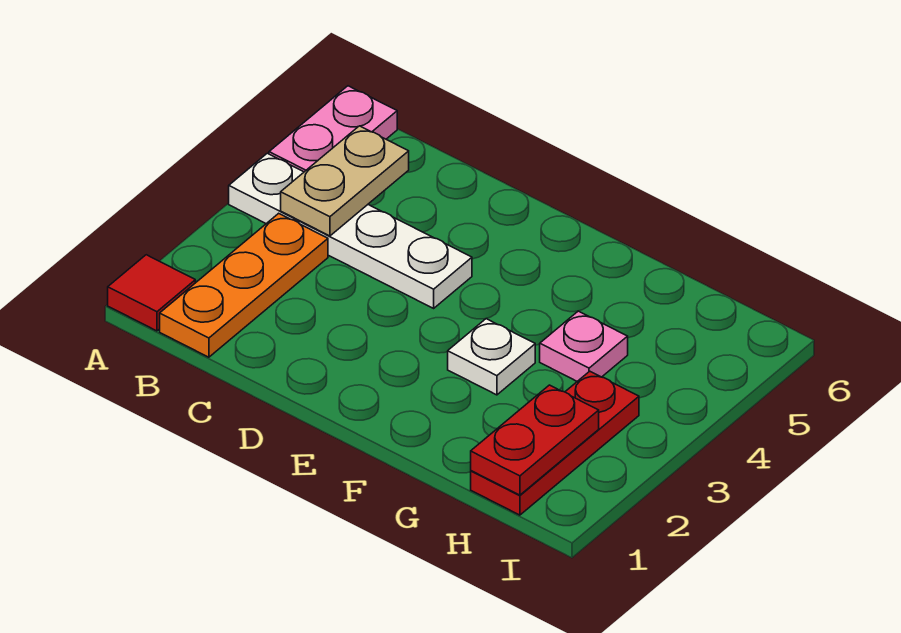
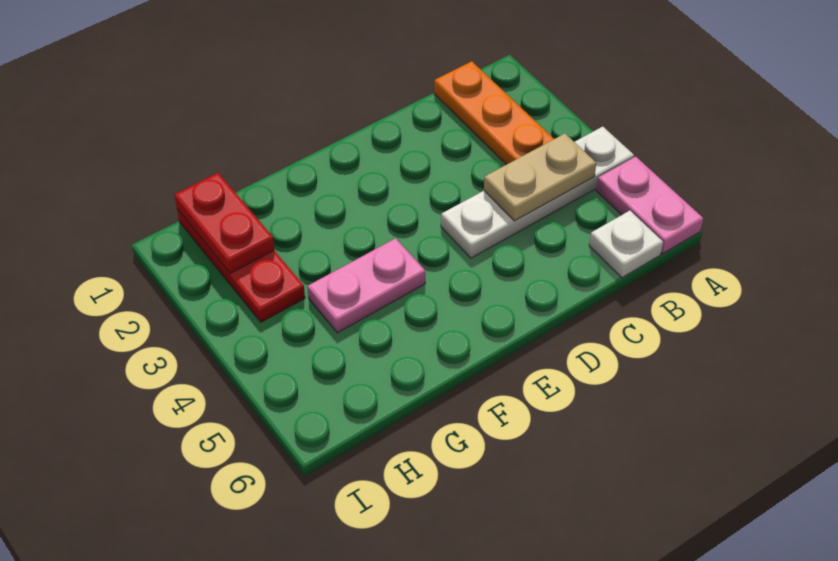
red 1x1 tile [108,255,195,331] -> none
tan 1x2 plate [281,126,409,236] -> tan 1x2 plate turned to [484,134,596,221]
white 1x1 plate [448,319,535,395] -> white 1x1 plate moved to [589,211,663,278]
pink 1x1 plate [540,311,628,381] -> pink 1x2 plate [308,238,425,333]

